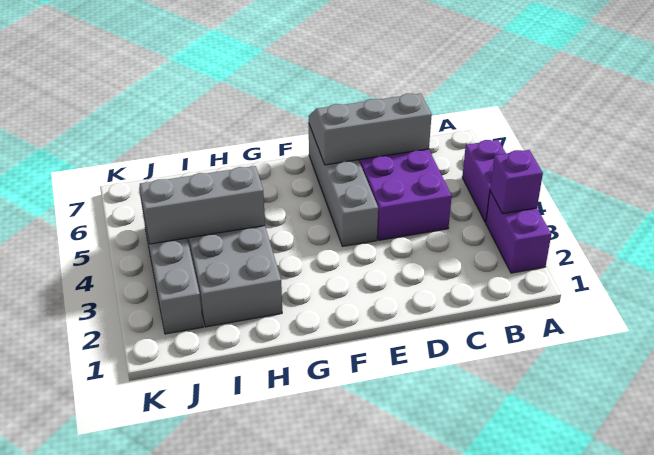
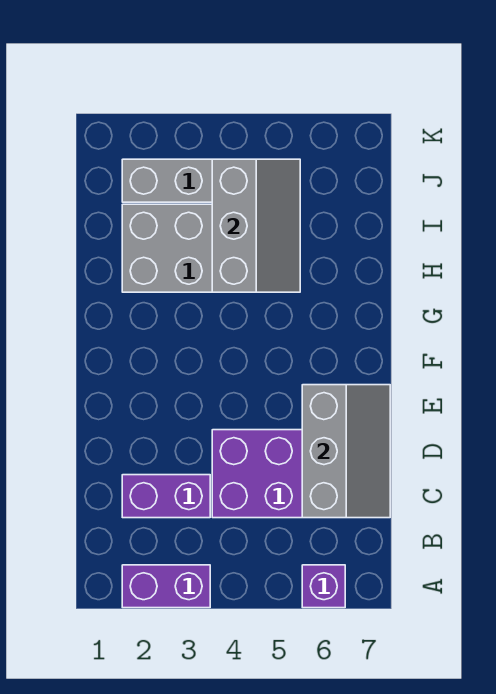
purple 1x1 brick [490,150,543,214] -> purple 1x1 brick moved to [302,565,345,608]
purple 1x2 brick [462,140,506,223] -> purple 1x2 brick moved to [122,475,210,518]
grey 1x4 brick [309,125,378,246] -> none

